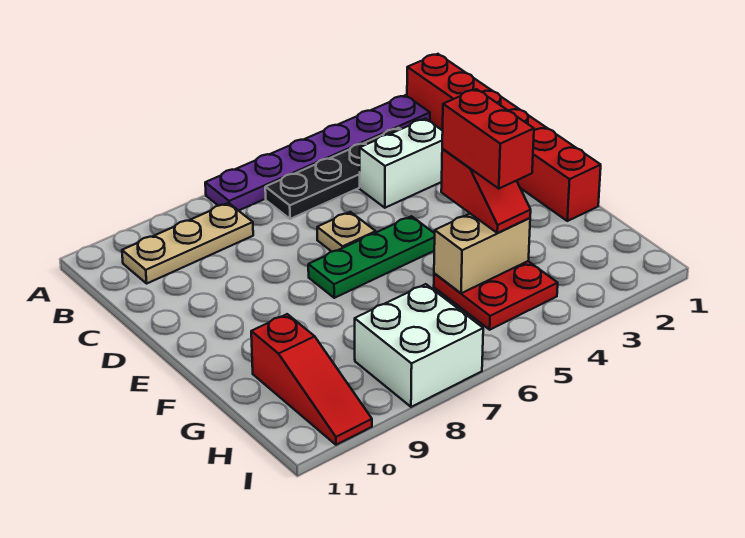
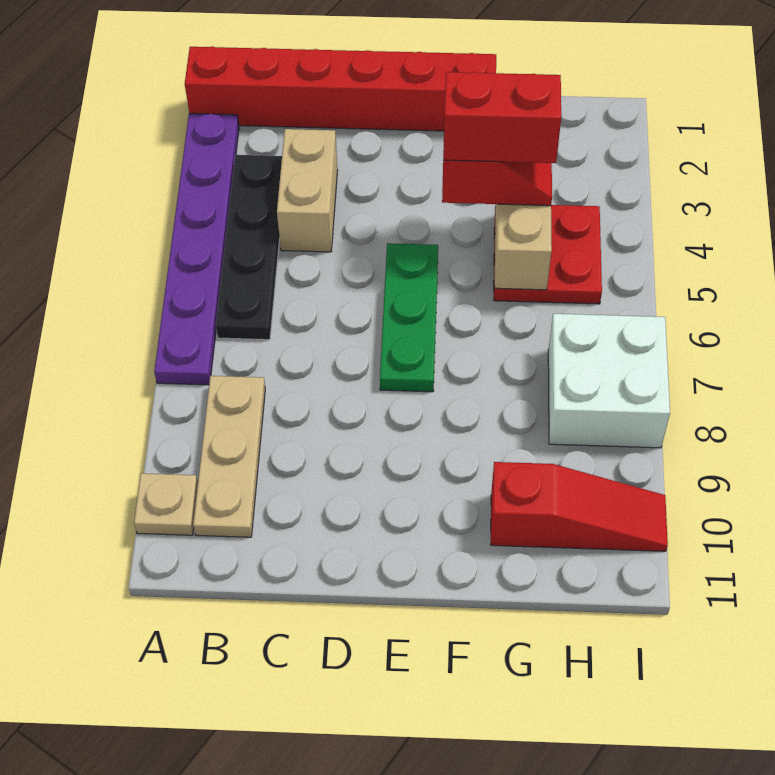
white 1x2 brick [360,119,443,208] -> tan 1x2 brick [277,129,338,252]
tan 1x1 plate [317,212,376,252] -> tan 1x1 plate moved to [134,473,198,535]

